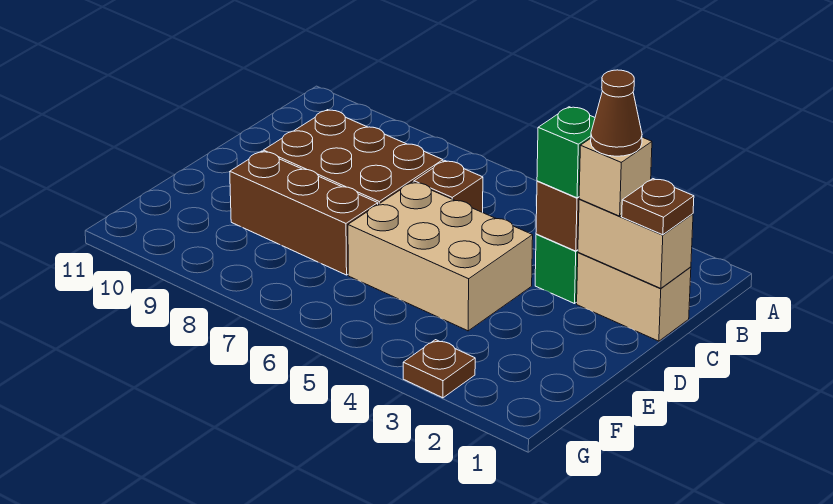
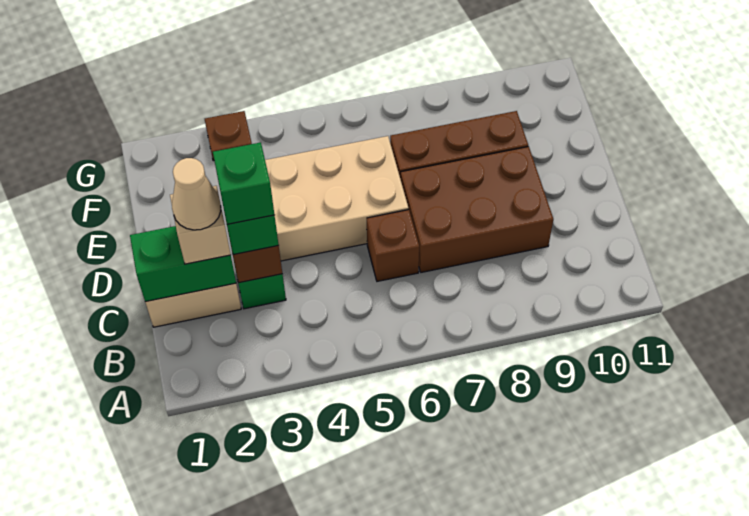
tan 1x2 brick [578,199,693,288] -> green 1x2 brick [130,226,236,302]
brown 1x1 plate [622,179,694,235] -> none
brown 1x1 cone [591,70,642,156] -> tan 1x1 cone [172,158,221,230]
none -> green 1x1 brick [213,142,274,224]

